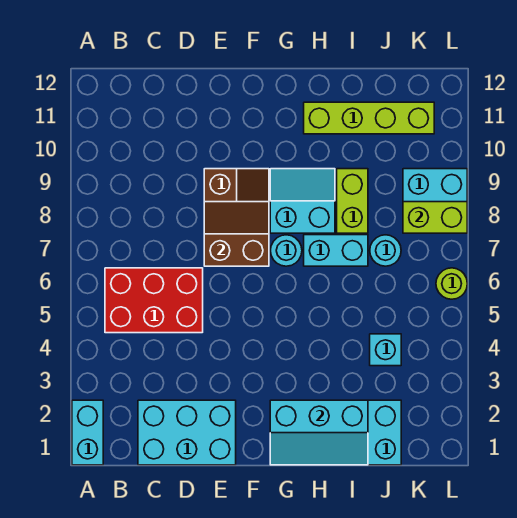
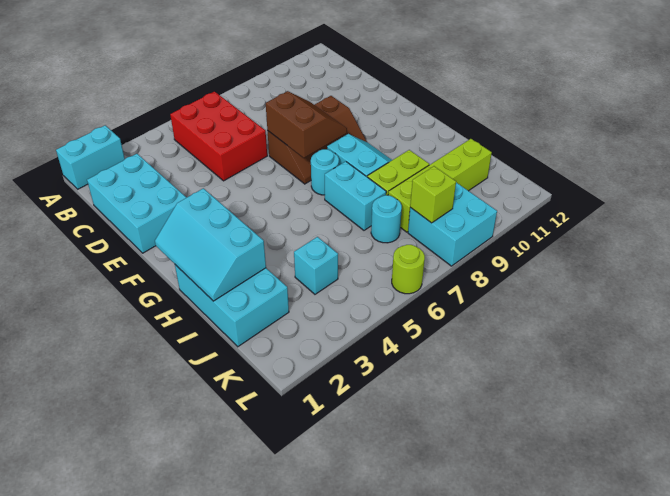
lime 1x4 brick [304,102,434,134] -> lime 1x4 brick turned to [388,139,492,232]
lime 1x2 brick [403,202,467,233] -> lime 1x1 brick [410,166,456,223]

